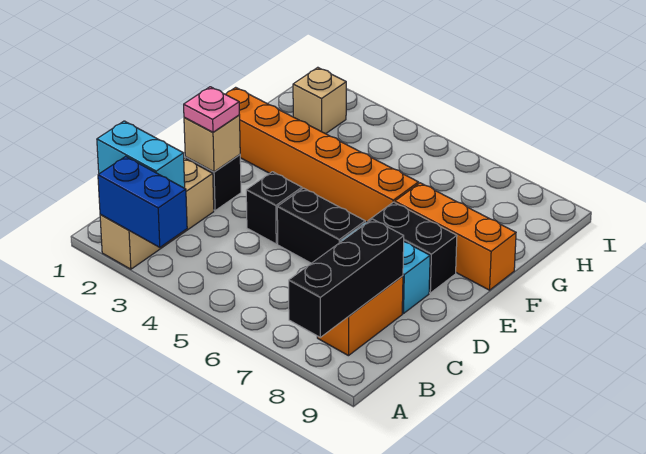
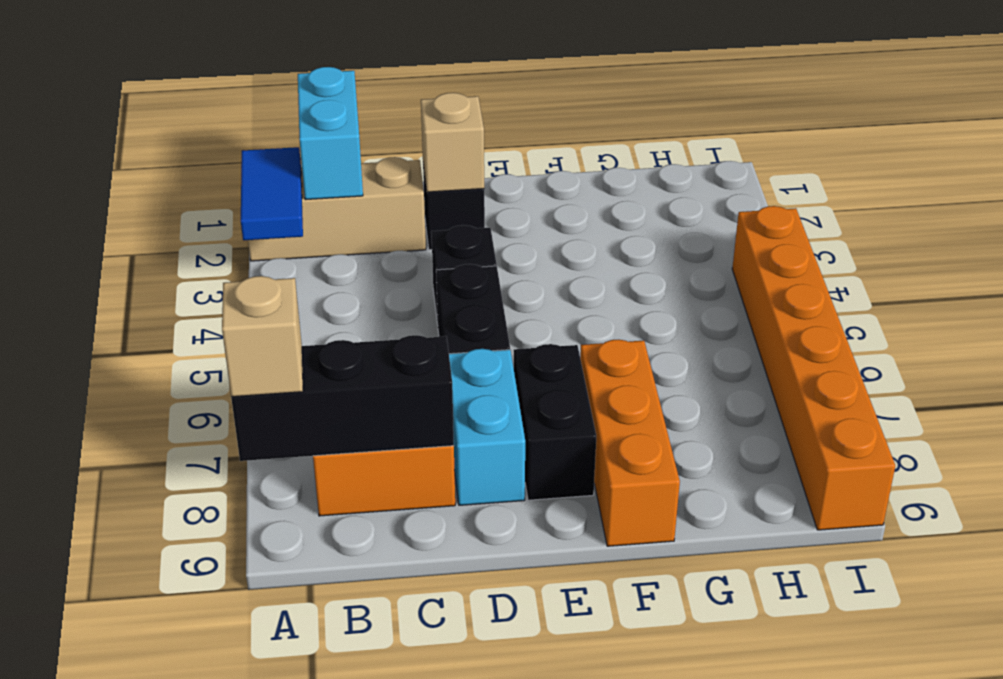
blue 1x2 brick [98,156,187,247] -> blue 1x2 tile [241,147,303,240]
pink 1x1 plate [184,87,239,132] -> none
orange 1x6 brick [226,87,418,222] -> orange 1x6 brick moved to [732,206,895,530]
tan 1x1 brick [293,67,346,134] -> tan 1x1 brick moved to [222,276,303,397]

